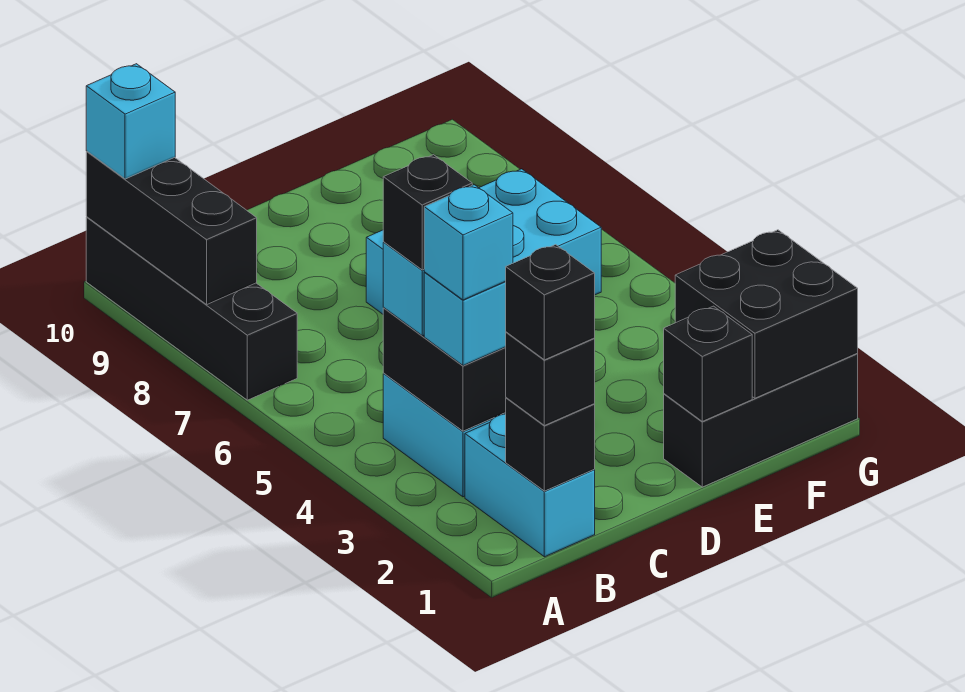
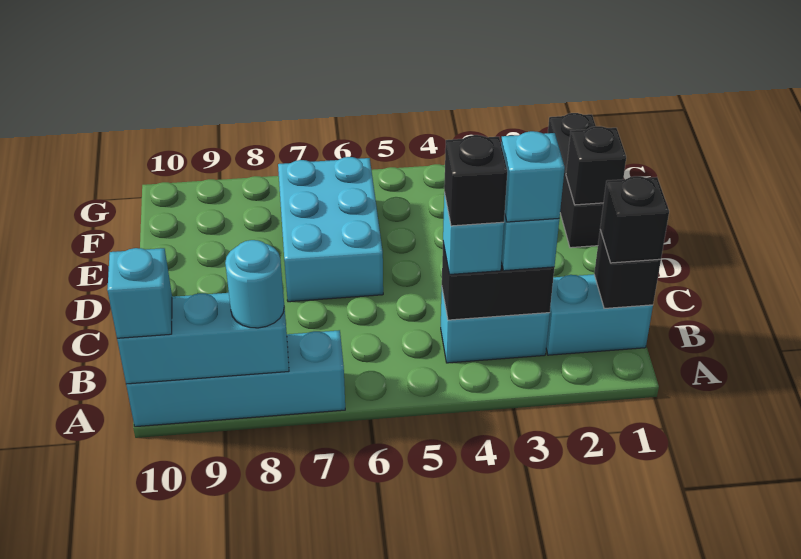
black 1x4 brick [86,217,297,400] -> cyan 1x4 brick [126,330,345,427]
black 1x3 brick [86,152,257,304] -> cyan 1x3 brick [117,293,289,384]
none -> cyan 1x1 round brick [225,240,284,328]
black 1x1 brick [506,245,595,360] -> none
black 2x2 brick [675,230,858,398] -> none

